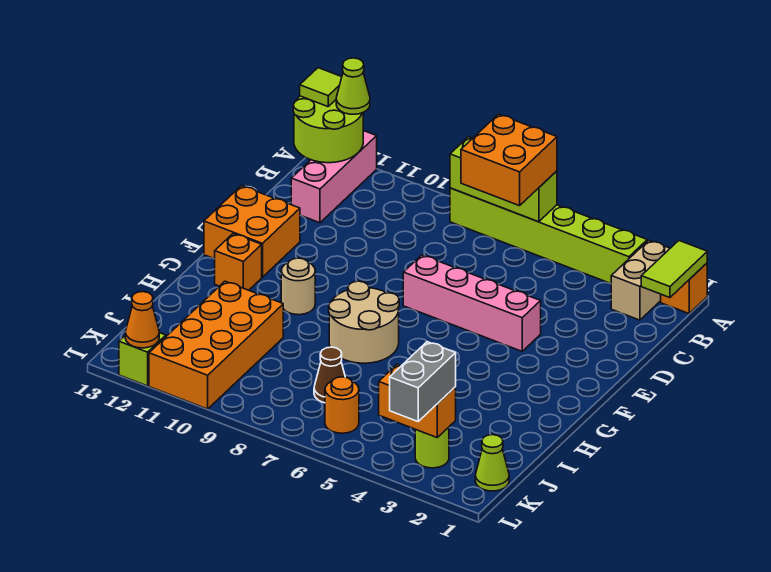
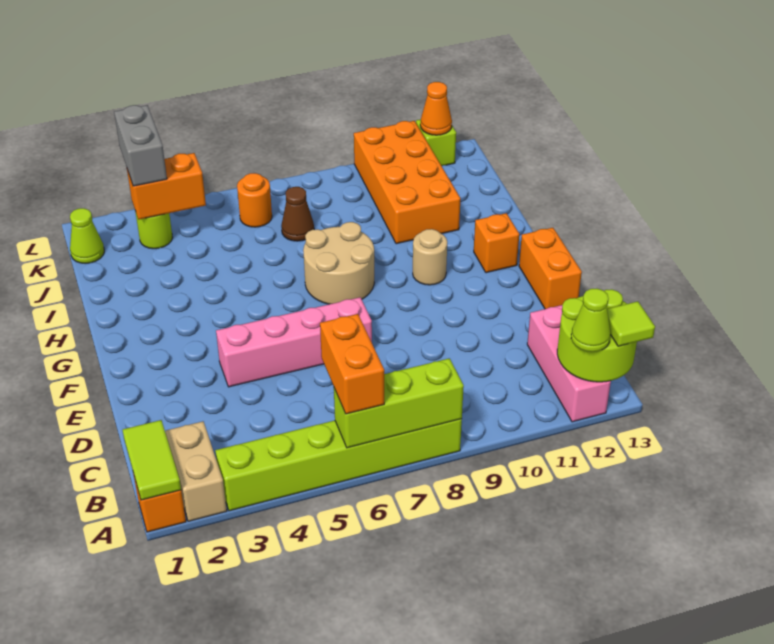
orange 2x2 brick [461,114,557,206] -> orange 1x2 brick [320,314,384,414]
orange 2x2 brick [204,186,300,277] -> orange 1x2 brick [519,228,582,309]

